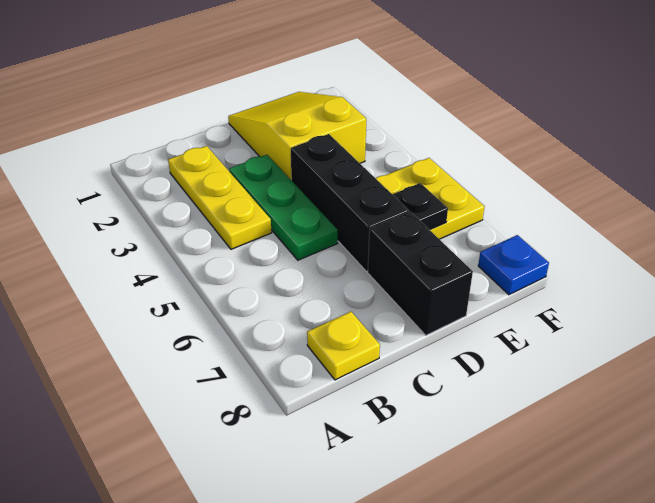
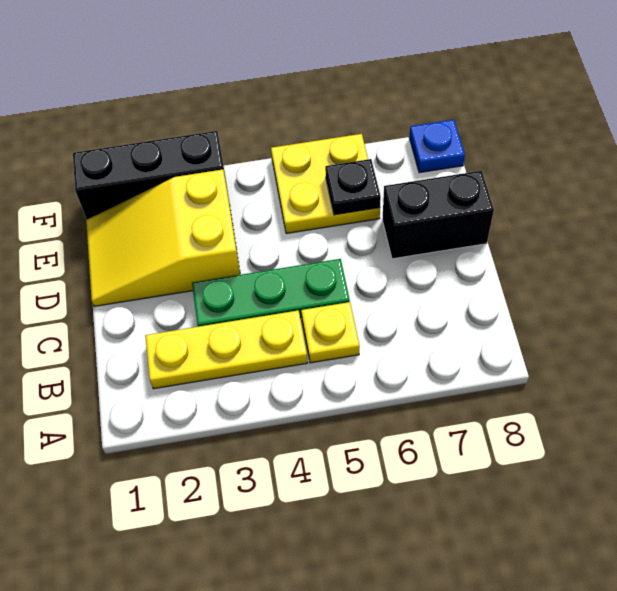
yellow 1x1 plate [307,312,380,380] -> yellow 1x1 plate moved to [301,302,360,363]
black 1x3 brick [291,134,409,272] -> black 1x3 brick moved to [73,131,228,219]

